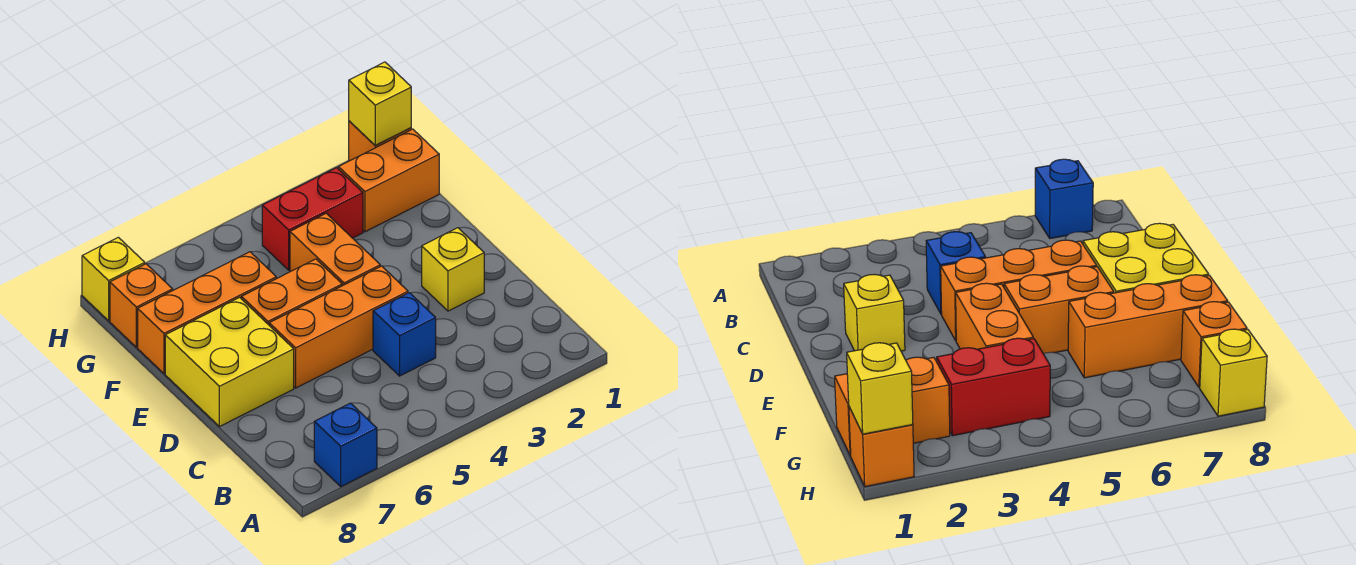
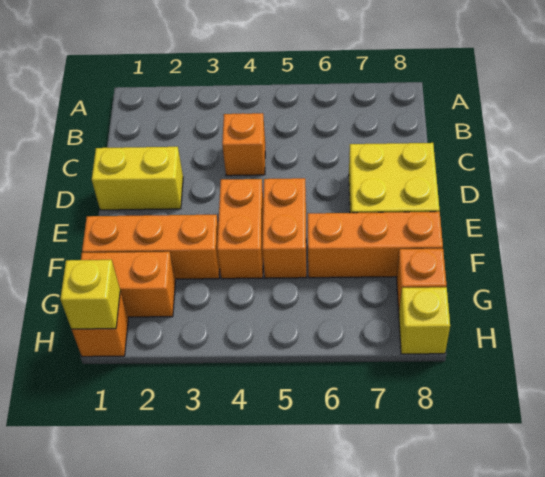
blue 1x1 brick [314,403,377,486] -> none
blue 1x1 brick [373,293,436,376] -> orange 1x1 brick [222,113,265,176]
yellow 1x1 brick [422,228,484,311] -> yellow 1x2 brick [92,147,183,210]
orange 1x3 brick [269,266,408,388] -> orange 1x3 brick moved to [82,215,220,279]
orange 1x2 brick [242,259,342,325] -> orange 1x2 brick turned to [262,178,306,278]
red 1x2 brick [262,168,363,270] -> none

